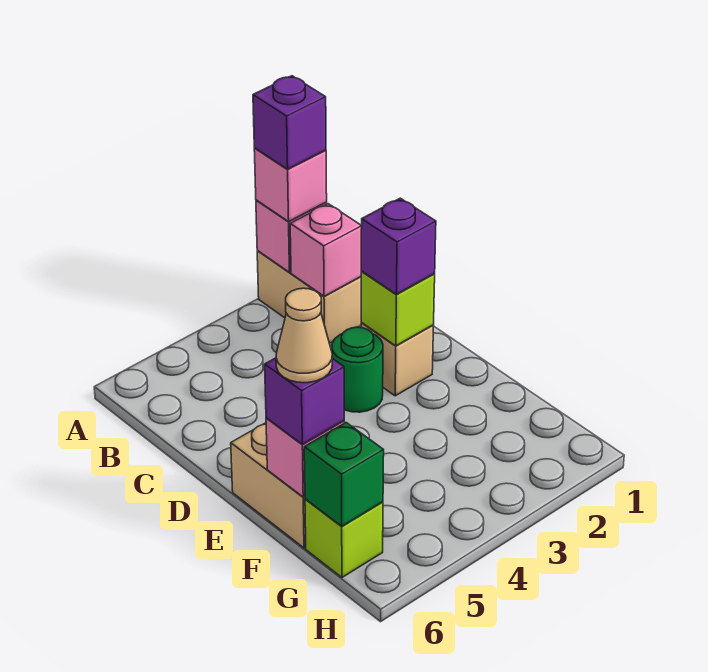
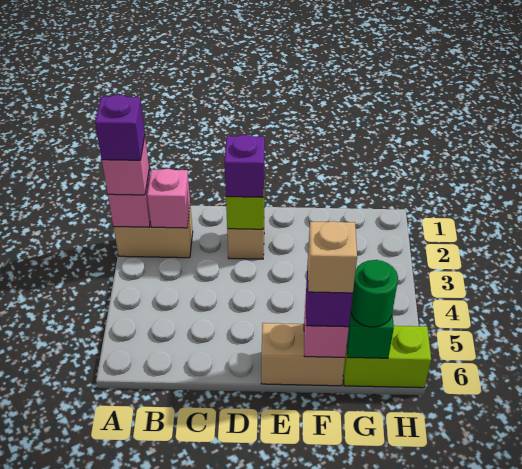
green 1x1 round brick [332,327,383,412] -> green 1x1 round brick moved to [351,260,398,327]
tan 1x1 cone [276,288,332,383] -> tan 1x1 brick [308,221,357,293]
lime 1x1 brick [305,499,383,577] -> lime 1x2 brick [343,326,431,388]

